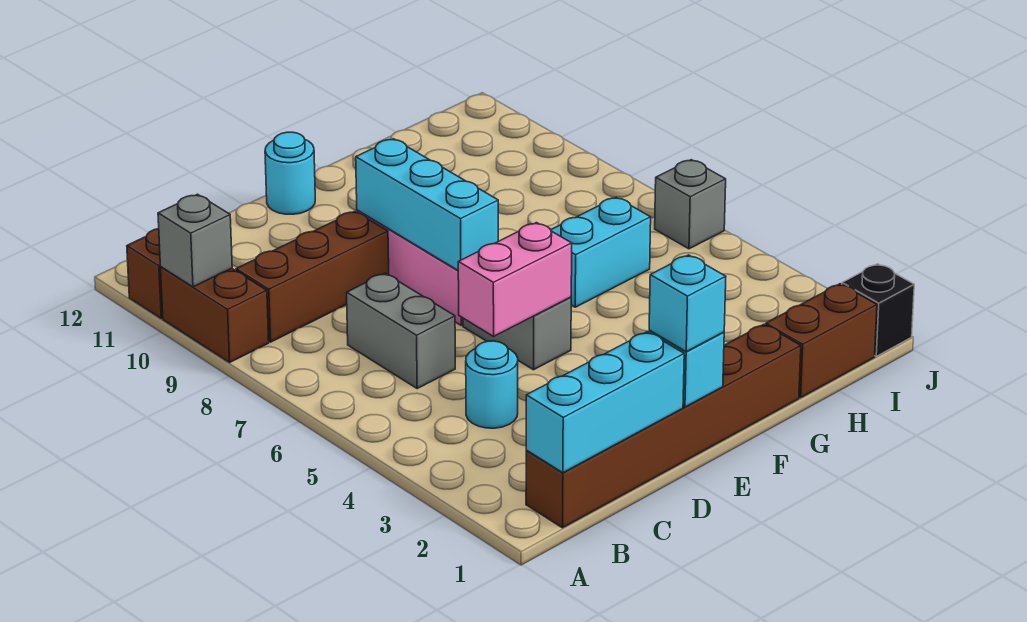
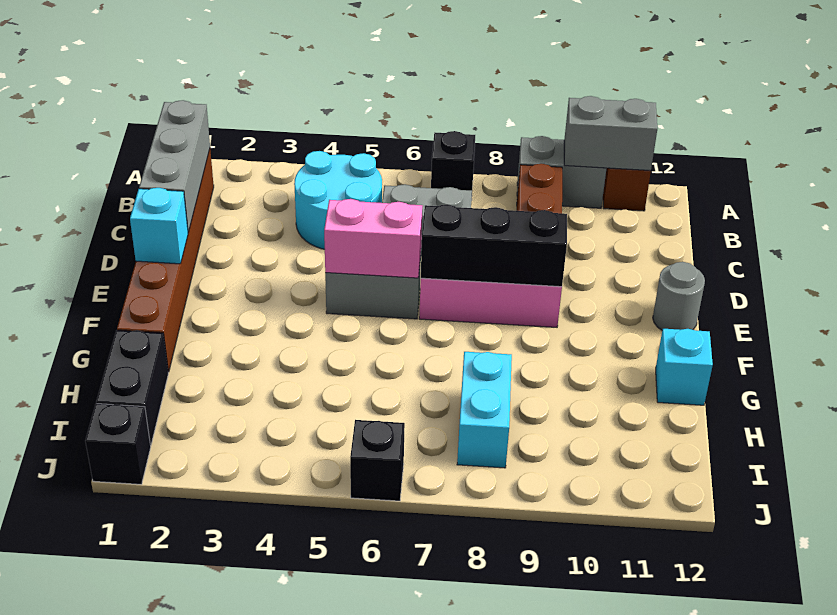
none -> black 1x1 brick [431,131,475,200]
brown 1x2 brick [161,267,269,362] -> grey 1x2 brick [517,136,606,208]
grey 1x1 brick [158,194,232,287] -> grey 1x2 brick [564,96,657,171]
cyan 1x3 brick [526,332,684,473] -> grey 1x3 brick [139,100,210,232]
cyan 1x1 round brick [466,341,518,428] -> cyan 2x2 round brick [294,151,382,249]
pink 1x2 brick [458,223,572,336] -> pink 1x2 brick turned to [324,199,422,278]
cyan 1x1 brick [649,255,726,352] -> cyan 1x1 brick moved to [656,329,713,405]
cyan 1x3 brick [356,139,498,270] -> black 1x3 brick [421,204,567,287]
cyan 1x1 round brick [265,132,315,214] -> grey 1x1 round brick [653,262,705,330]
cyan 1x2 brick [551,197,651,307] -> cyan 1x2 brick moved to [457,352,512,468]
brown 1x2 brick [766,284,877,398] -> black 1x2 brick [96,330,168,445]
grey 1x1 brick [655,160,726,249] -> black 1x1 brick [350,420,405,501]

